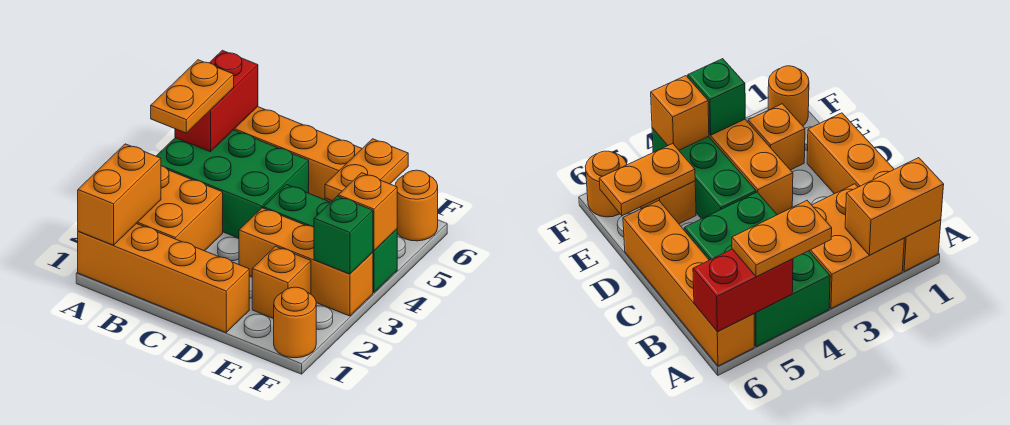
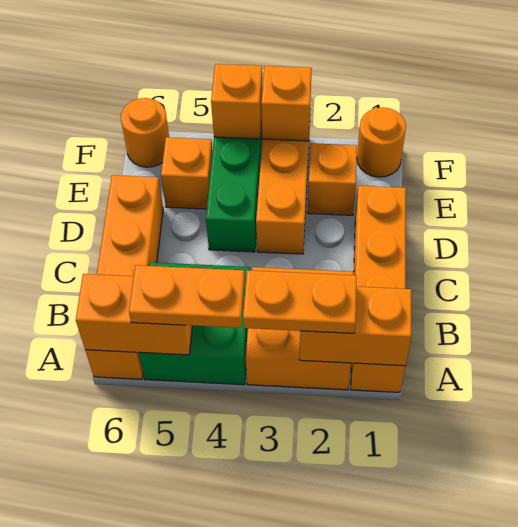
green 2x3 brick [157,130,309,238] -> green 2x2 brick [139,262,250,385]
red 1x2 brick [175,50,258,152] -> orange 1x2 brick [76,274,192,355]
orange 1x2 plate [325,139,408,201] -> orange 1x2 plate moved to [243,270,357,333]
green 1x1 brick [314,196,373,274] -> orange 1x1 brick [261,66,312,141]

